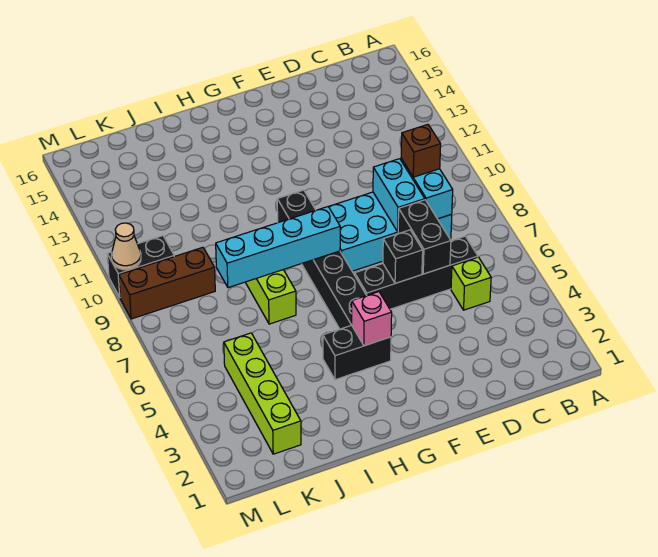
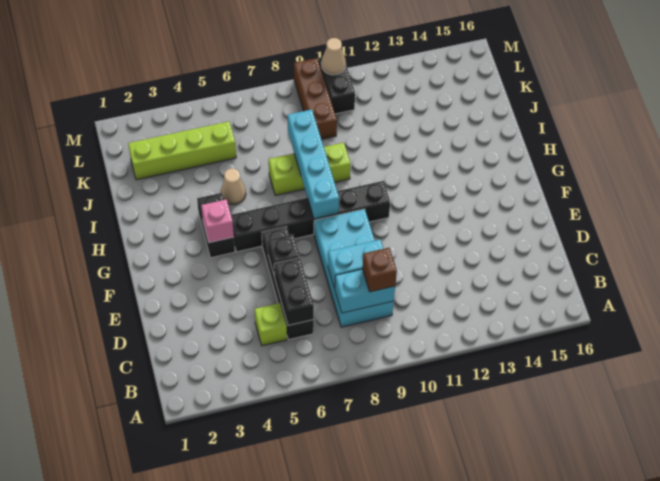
black 1x2 brick [398,200,451,274] -> black 1x2 brick turned to [274,258,314,325]
none -> tan 1x1 cone [221,169,246,205]

